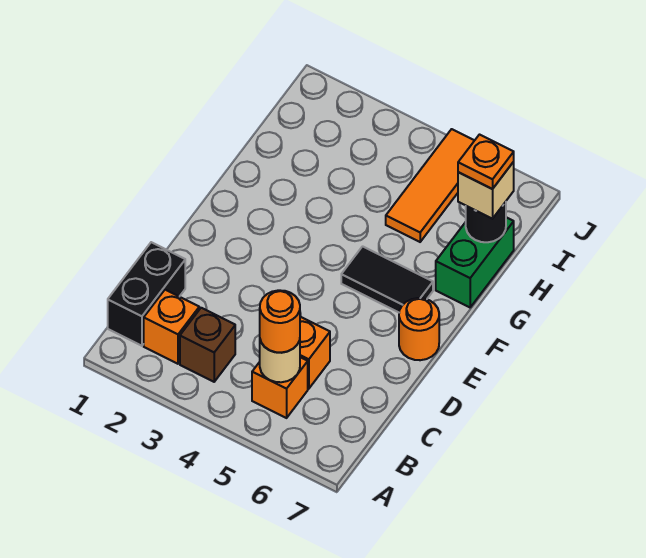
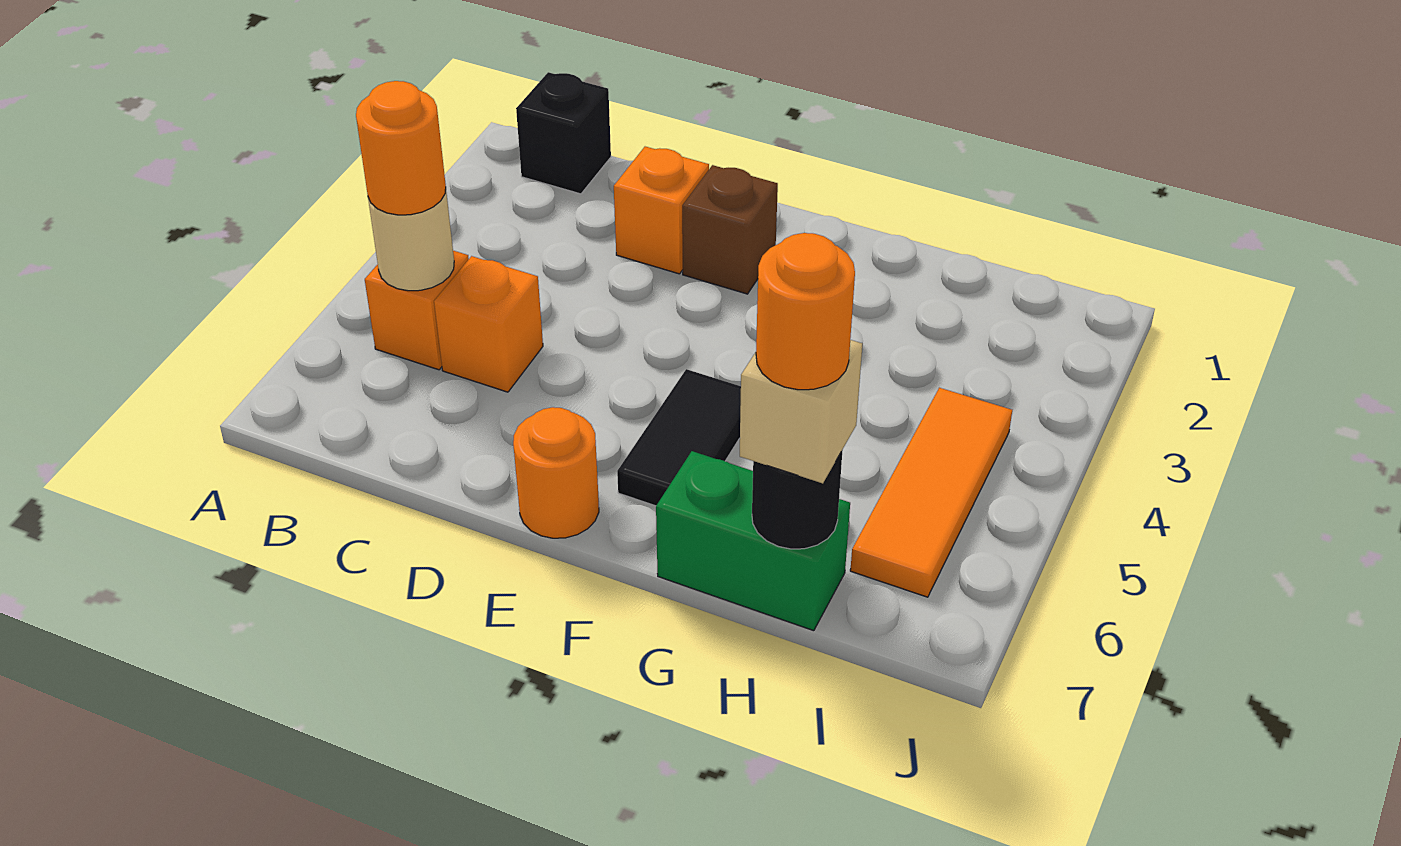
black 1x2 brick [108,242,185,346] -> black 1x1 brick [516,72,611,194]
orange 1x1 brick [144,290,199,364] -> orange 1x1 brick moved to [614,147,709,274]
brown 1x1 brick [180,308,235,382] -> brown 1x1 brick moved to [682,165,778,294]
orange 1x3 tile [386,129,475,242] -> orange 1x3 tile turned to [850,388,1012,597]
orange 1x1 plate [458,135,514,189] -> orange 1x1 round brick [756,233,855,390]

